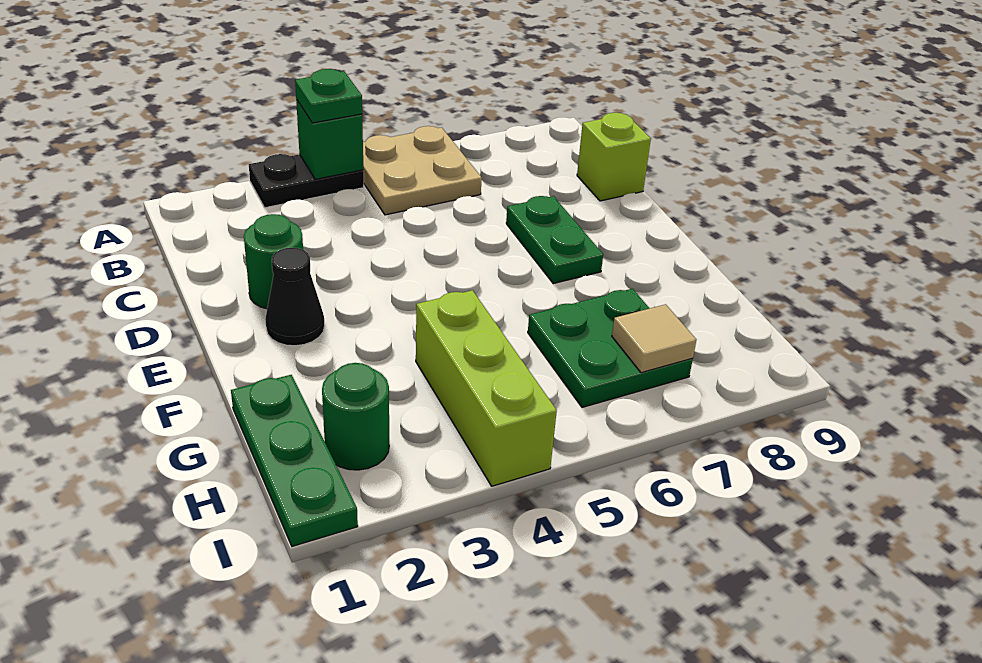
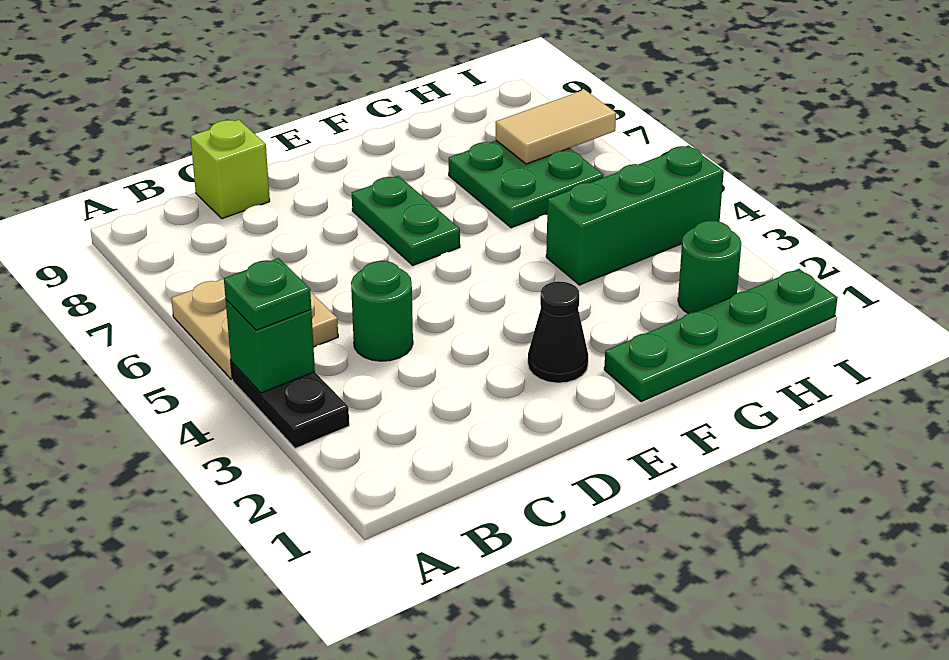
green 1x1 round brick [244,214,303,309] -> green 1x1 round brick moved to [351,261,413,361]
green 1x2 plate [506,196,603,284] -> green 1x2 plate turned to [352,176,460,265]
green 1x3 plate [231,375,358,546] -> green 1x4 plate [604,269,838,402]
lime 1x3 brick [416,290,557,486] -> green 1x3 brick [546,145,724,285]
tan 1x1 tile [612,304,696,373] -> tan 1x2 tile [496,90,616,164]

